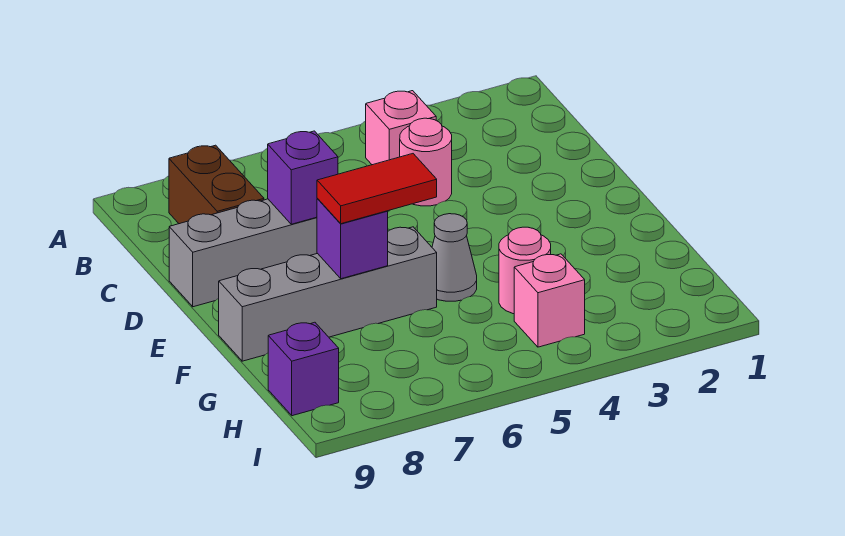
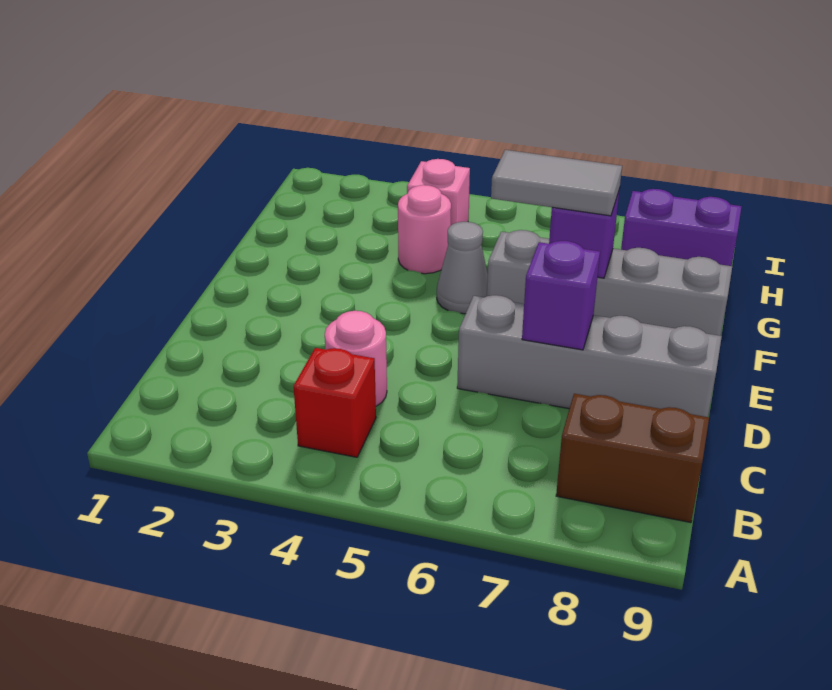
pink 1x1 brick [366,91,436,165] -> red 1x1 brick [294,348,376,457]
brown 1x2 brick [169,145,264,224] -> brown 1x2 brick turned to [556,394,709,523]
red 1x2 tile [317,154,437,224] -> grey 1x2 tile [491,150,622,216]
purple 1x1 brick [268,322,339,416] -> purple 1x2 brick [621,189,742,266]

